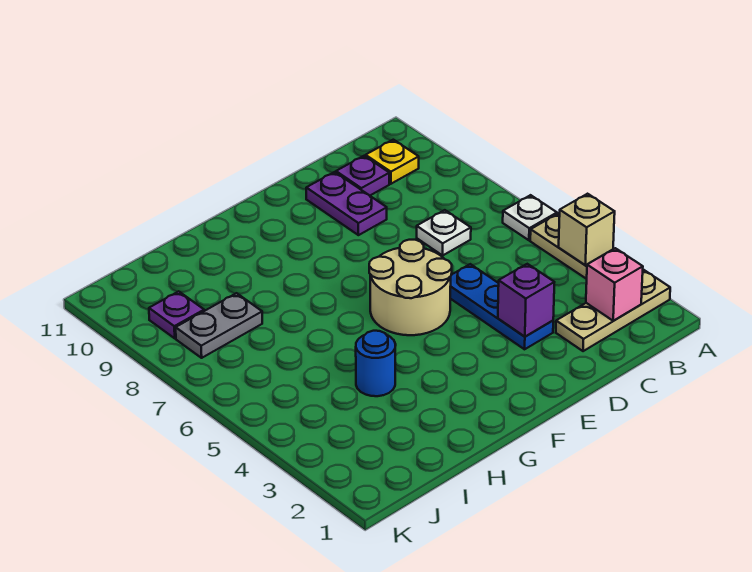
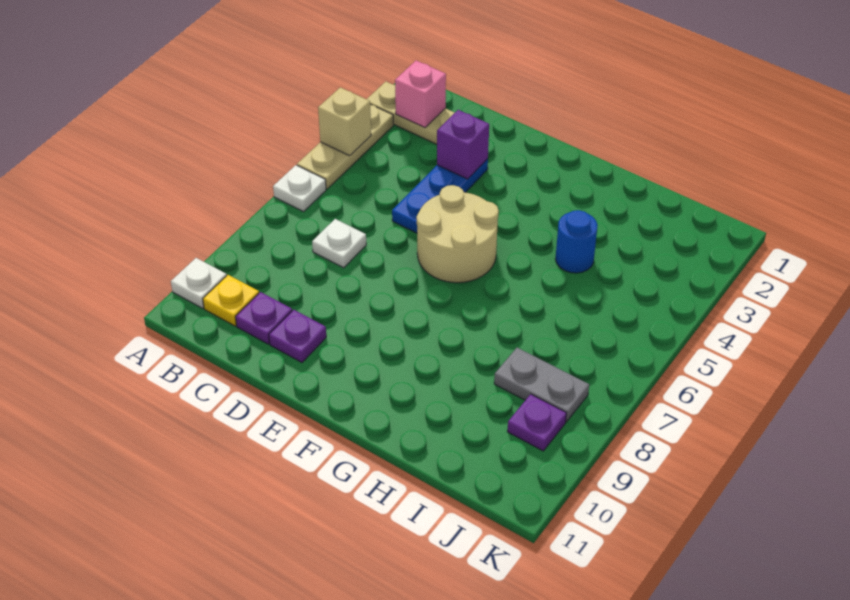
none -> white 1x1 plate [171,258,227,308]
purple 1x2 plate [306,172,387,235] -> purple 1x1 plate [269,310,326,362]

